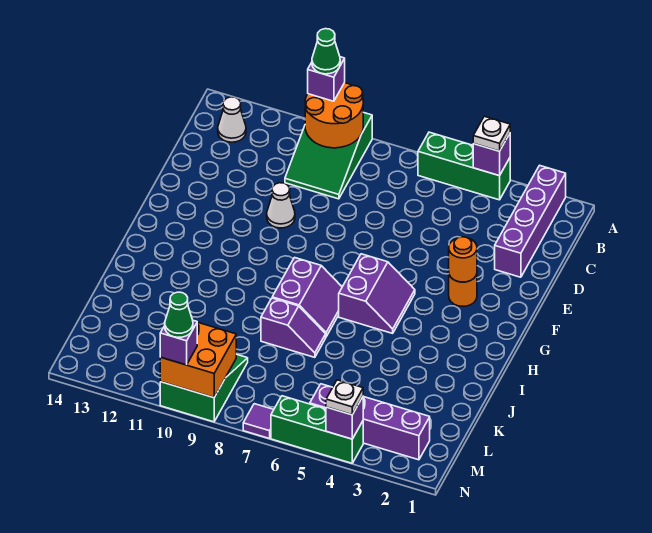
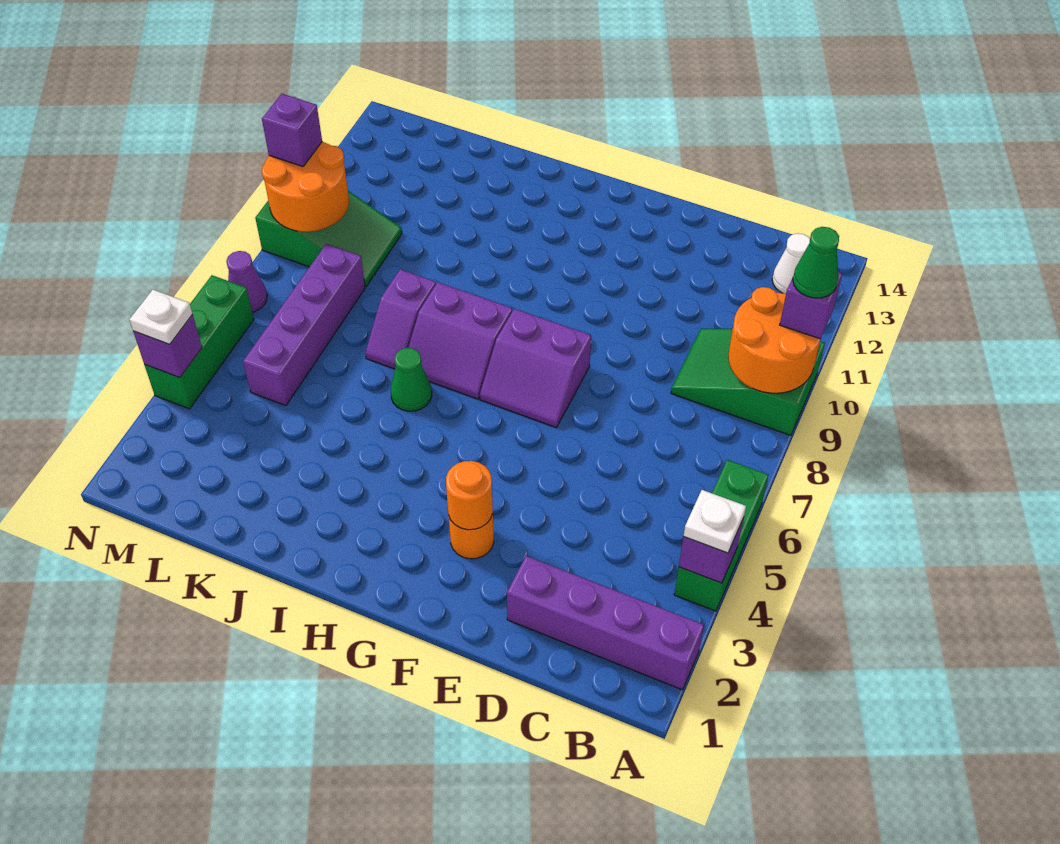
white 1x1 cone [267,183,295,228] -> none
purple 2x2 slope [339,254,415,333] -> purple 2x2 slope moved to [480,309,591,428]
purple 1x4 brick [310,384,430,460] -> purple 1x4 brick moved to [243,244,365,406]
orange 2x2 brick [160,322,236,398] -> orange 2x2 round brick [261,142,349,232]
purple 1x1 tile [243,404,274,438] -> purple 1x1 cone [226,251,267,312]
green 1x1 cone [165,292,193,337] -> green 1x1 cone moved to [391,348,432,411]

